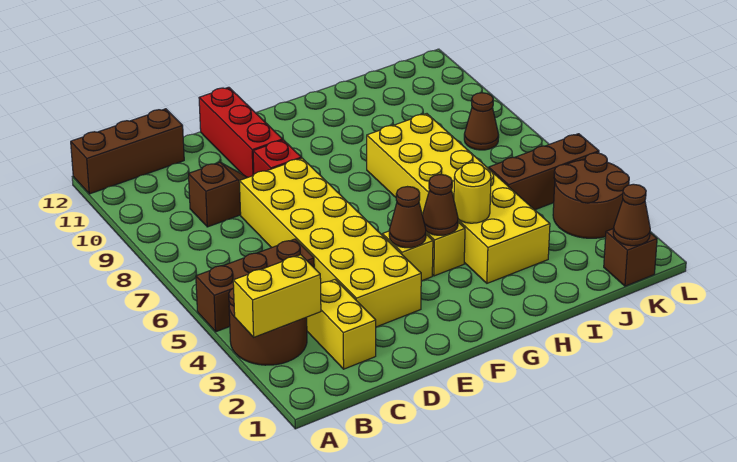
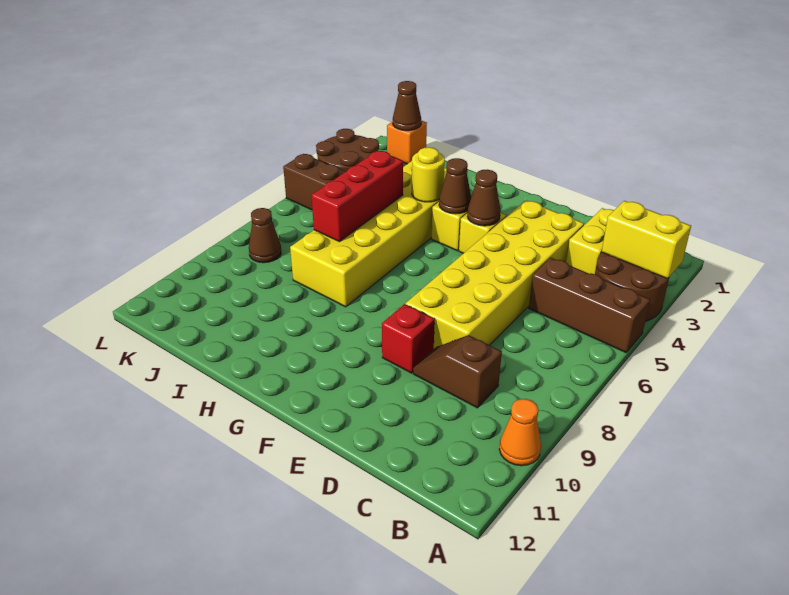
none -> orange 1x1 cone [499,399,541,466]
brown 1x3 brick [71,109,184,194] -> none
red 1x3 brick [199,87,283,177] -> red 1x3 brick moved to [311,151,403,242]
brown 1x1 brick [604,228,657,286] -> orange 1x1 brick [387,121,427,164]

